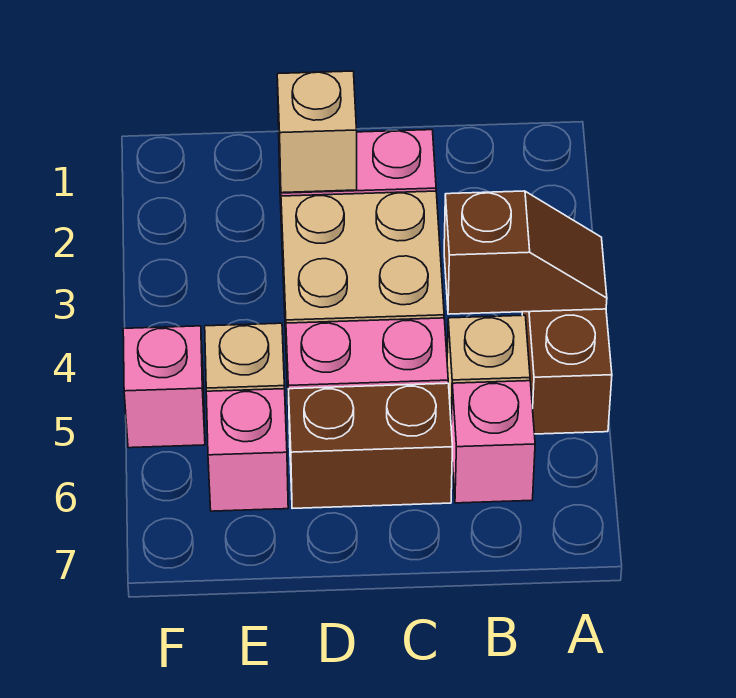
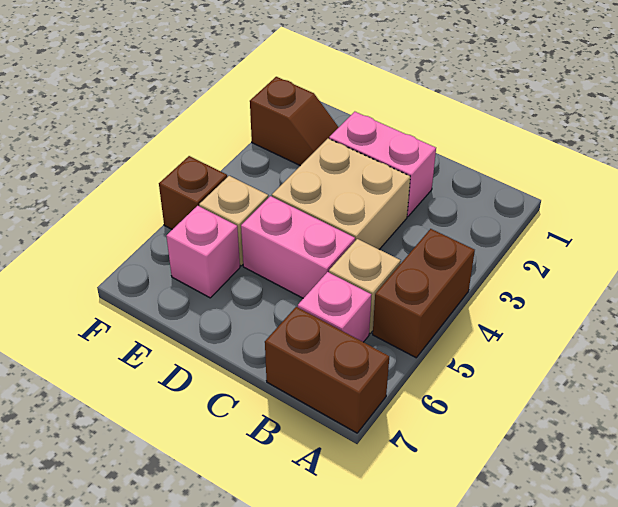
brown 1x2 slope [444,191,607,314] -> brown 1x2 slope moved to [250,77,339,166]
brown 1x2 brick [288,383,452,509] -> brown 1x2 brick moved to [265,307,389,433]
tan 1x1 brick [277,71,357,193] -> none
pink 1x1 brick [123,326,205,448] -> brown 1x1 brick [159,156,227,229]

